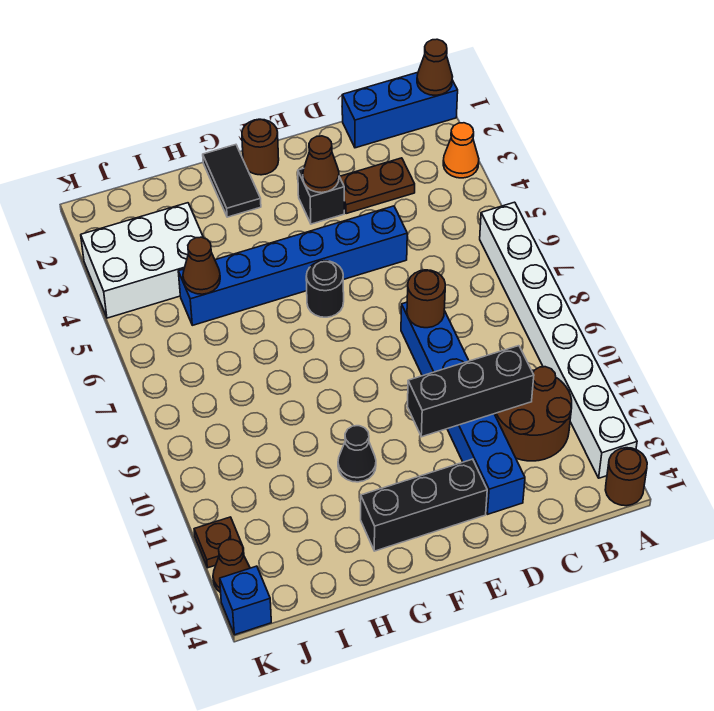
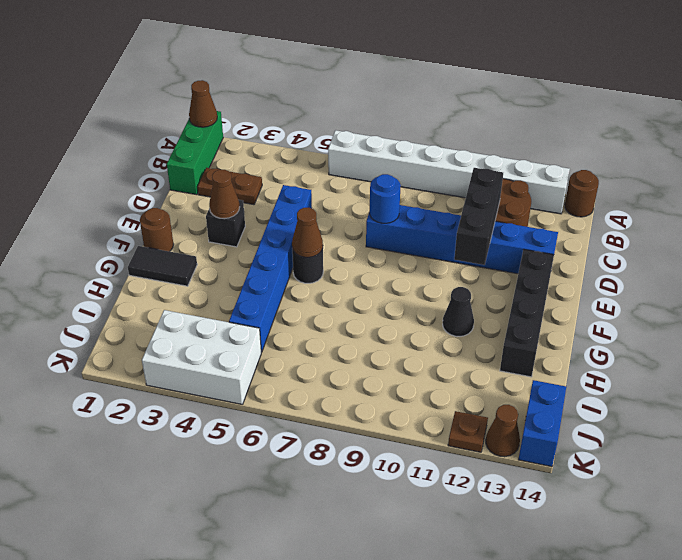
blue 1x3 brick [342,72,458,148] -> green 1x3 brick [167,111,223,195]
orange 1x1 cone [443,123,479,178] -> none
brown 1x2 plate [340,158,415,214] -> brown 1x2 plate turned to [198,168,262,205]
brown 1x1 round brick [407,270,445,328] -> blue 1x1 round brick [369,174,401,223]
black 1x3 brick [361,459,487,551] -> black 1x4 brick [500,250,554,377]
white 2x3 brick [81,203,203,318] -> white 2x3 brick turned to [142,310,261,405]
brown 1x1 cone [183,237,220,294] -> brown 1x1 cone moved to [292,208,323,257]
blue 1x1 brick [220,566,271,635] -> blue 1x2 brick [518,380,566,467]

